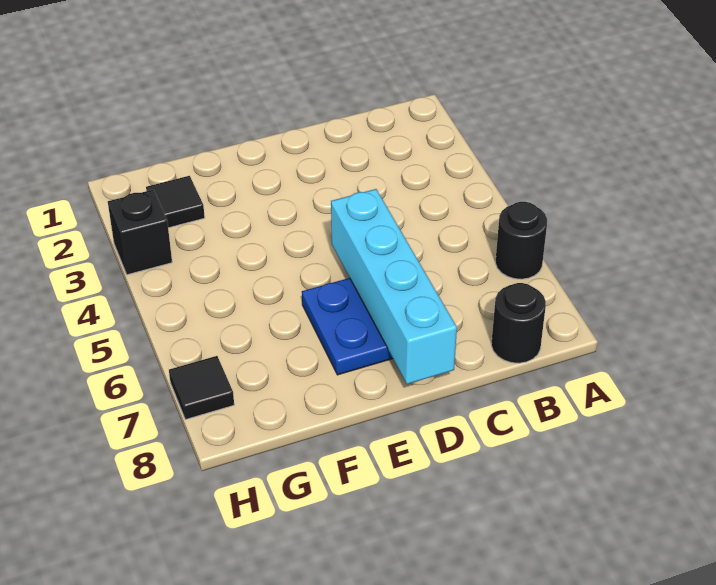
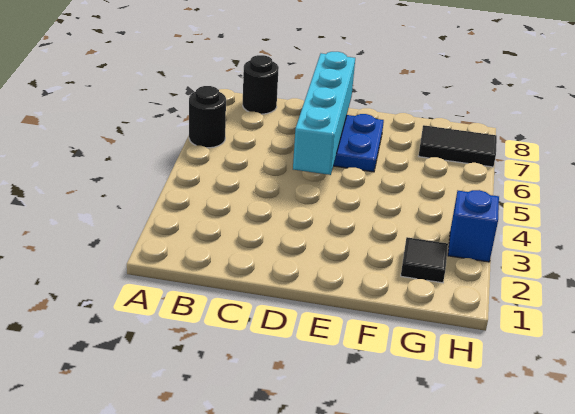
black 1x1 brick [108,190,172,275] -> blue 1x1 brick [448,190,499,262]
black 1x1 tile [169,356,234,420] -> black 1x2 tile [419,125,497,167]

